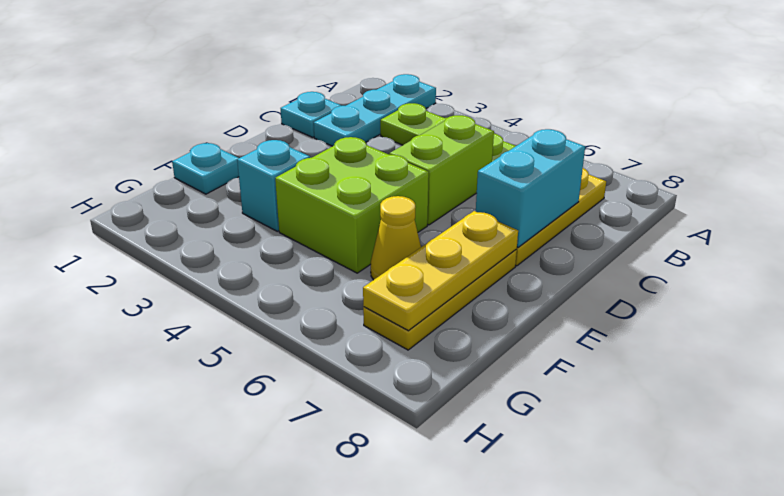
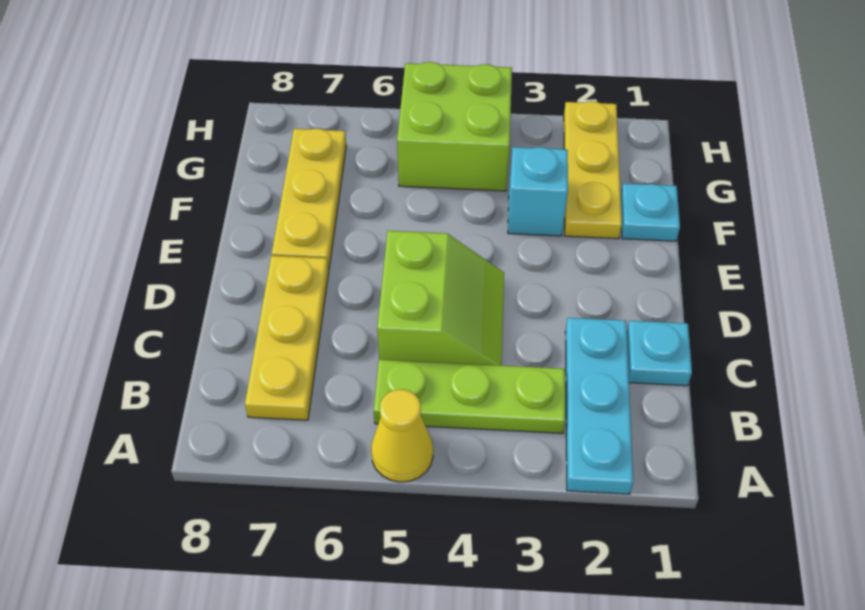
cyan 1x2 brick [476,129,585,247] -> none
lime 2x2 brick [275,137,429,273] -> lime 2x2 brick moved to [397,62,512,191]
yellow 1x3 plate [363,211,518,331] -> yellow 1x3 plate moved to [564,101,622,239]
yellow 1x1 cone [371,196,421,280] -> yellow 1x1 cone moved to [371,389,433,482]

